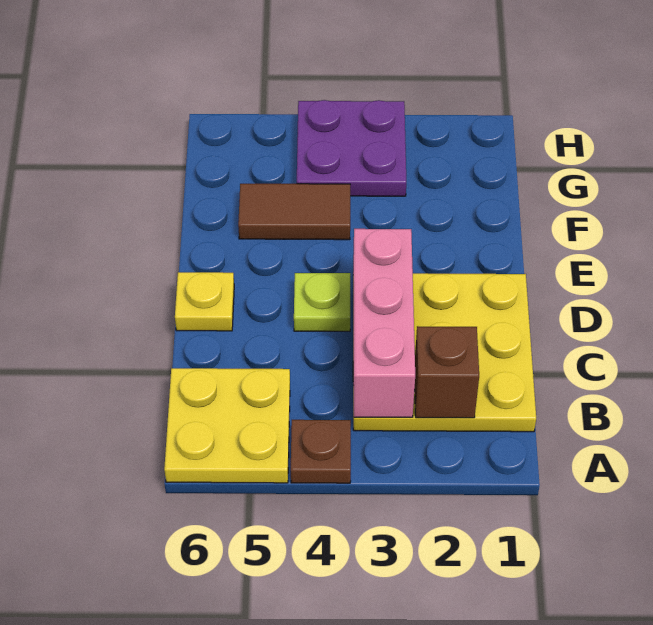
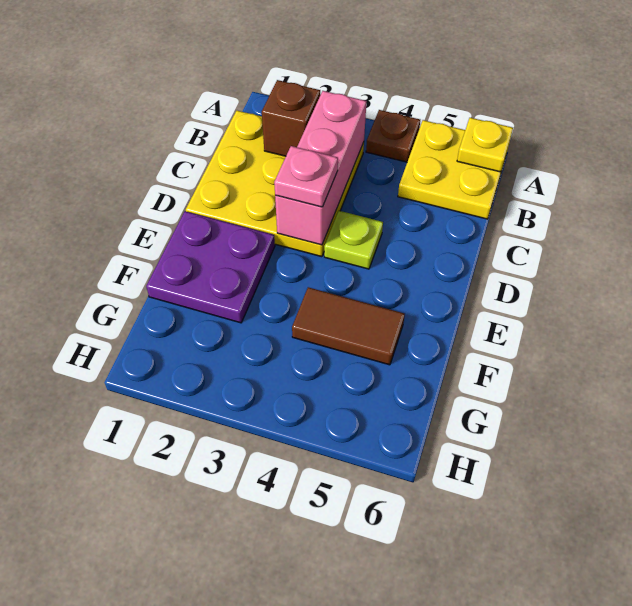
none -> pink 1x1 plate [274,146,338,207]
yellow 1x1 plate [175,272,234,331] -> yellow 1x1 plate moved to [457,118,513,172]
purple 2x2 plate [297,100,406,196] -> purple 2x2 plate moved to [146,211,275,323]

